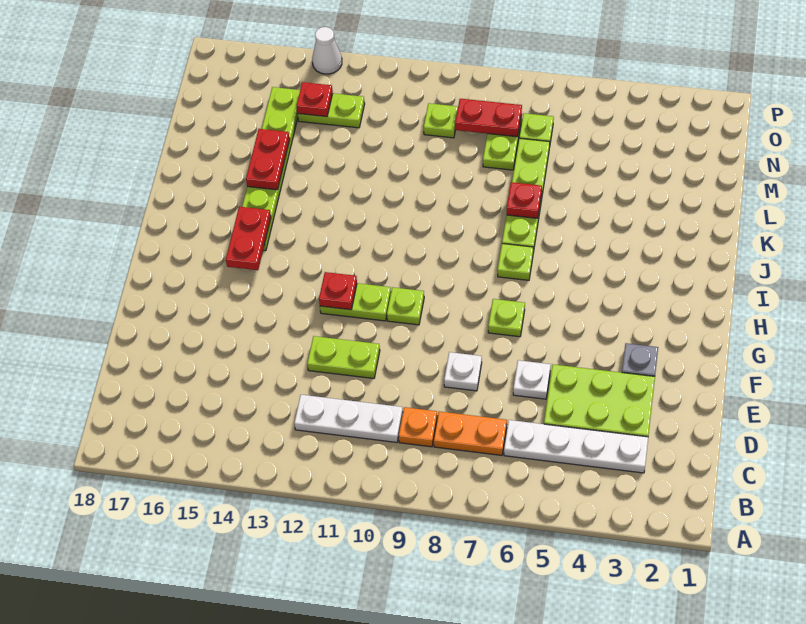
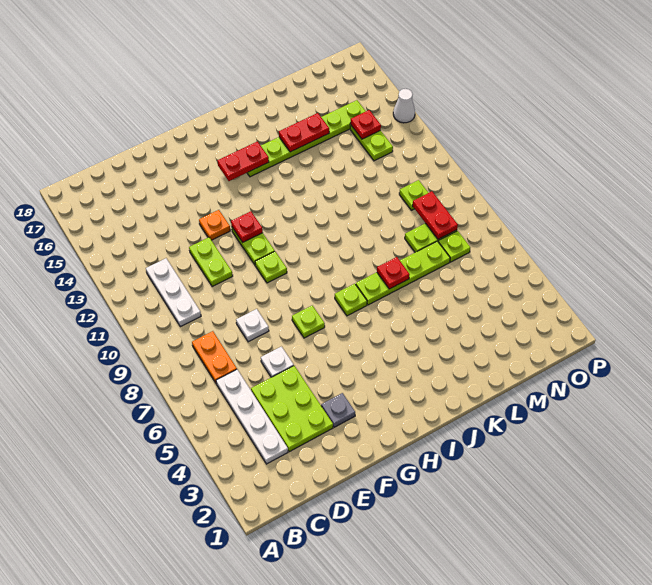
orange 1x1 plate [399,407,437,447] -> orange 1x1 plate moved to [199,210,230,240]

